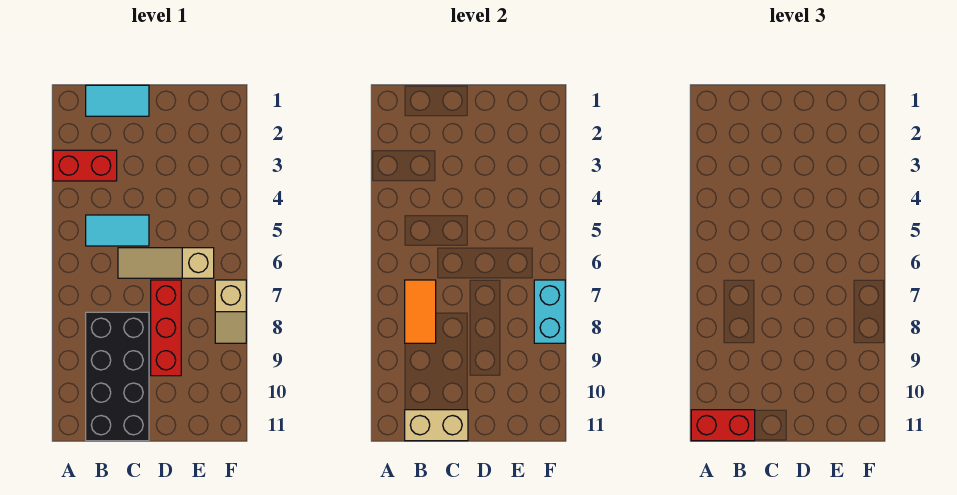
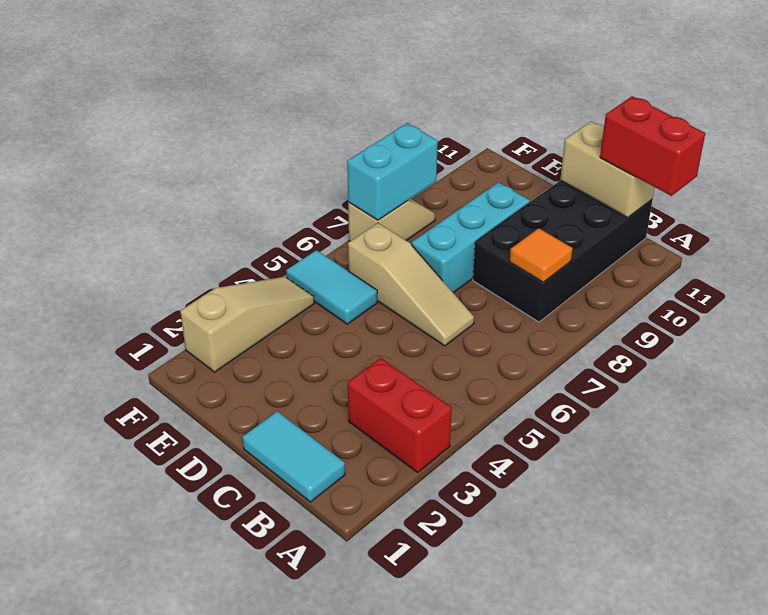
cyan 1x2 tile [86,215,149,246] -> cyan 1x2 tile moved to [286,250,377,324]
orange 1x2 tile [405,280,436,343] -> orange 1x1 tile [510,228,573,282]
red 1x3 brick [151,280,181,376] -> cyan 1x3 brick [412,182,530,293]
none -> tan 1x3 slope [180,277,314,372]

